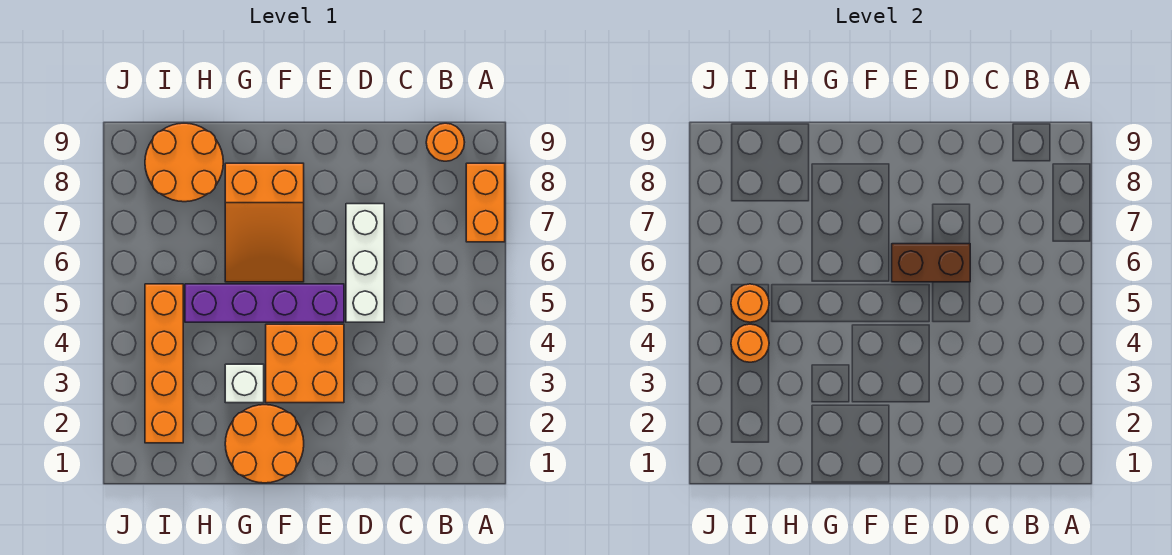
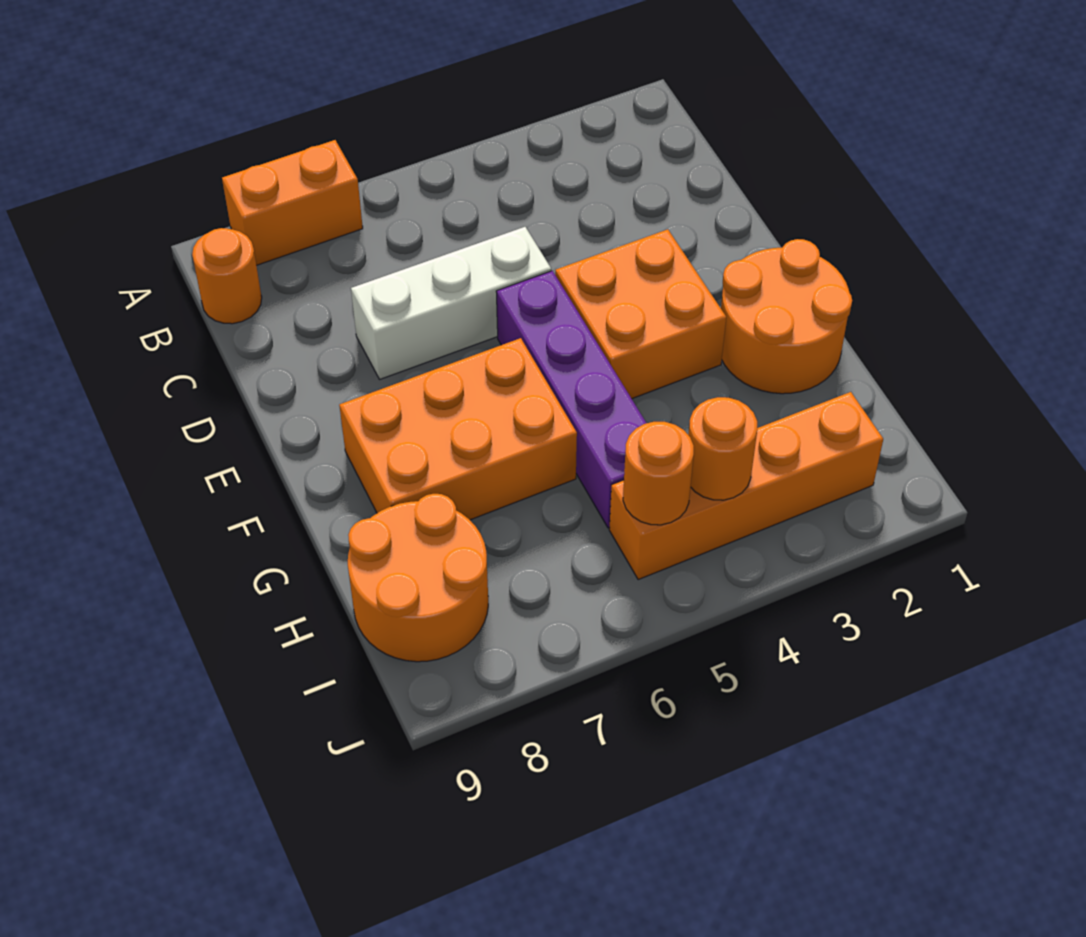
brown 1x2 brick [892,244,970,282] -> none
orange 2x3 slope [225,163,304,282] -> orange 2x3 brick [339,338,577,520]
white 1x1 brick [225,364,264,403] -> none

